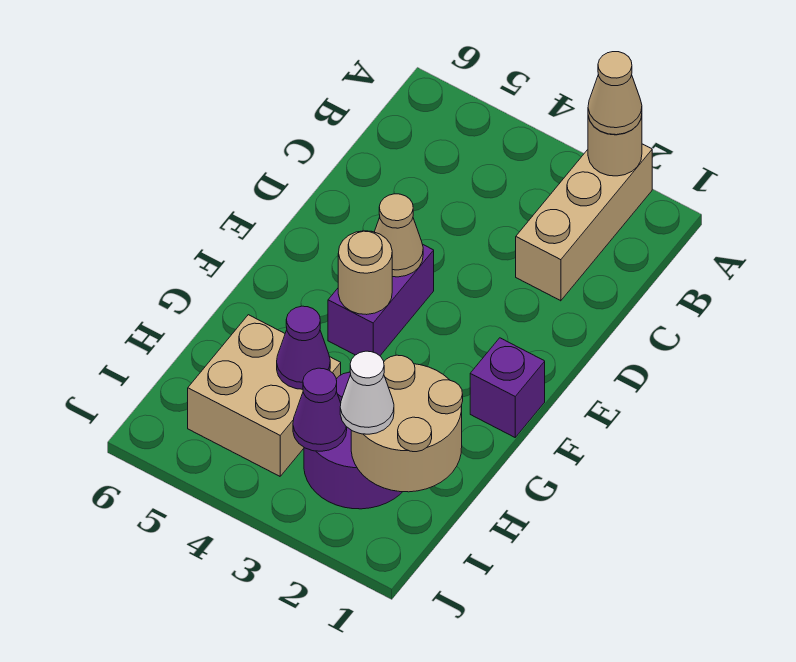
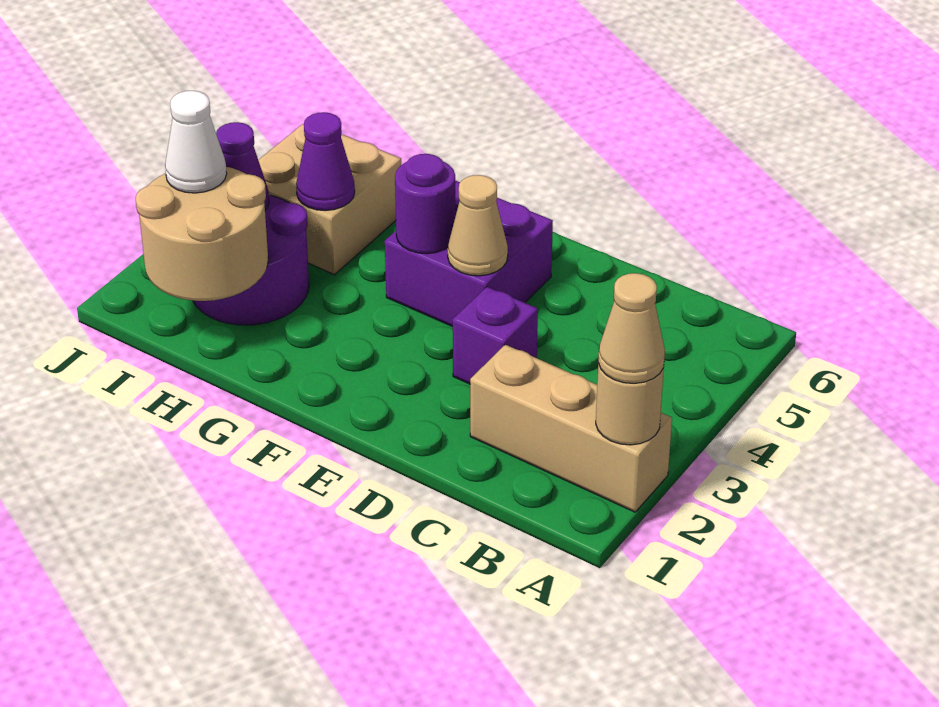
purple 1x2 brick [328,245,434,356] -> purple 2x2 brick [385,180,553,327]
purple 1x1 brick [470,338,545,437] -> purple 1x1 brick moved to [453,287,538,384]
tan 1x1 round brick [338,231,392,315] -> purple 1x1 round brick [395,154,456,254]

